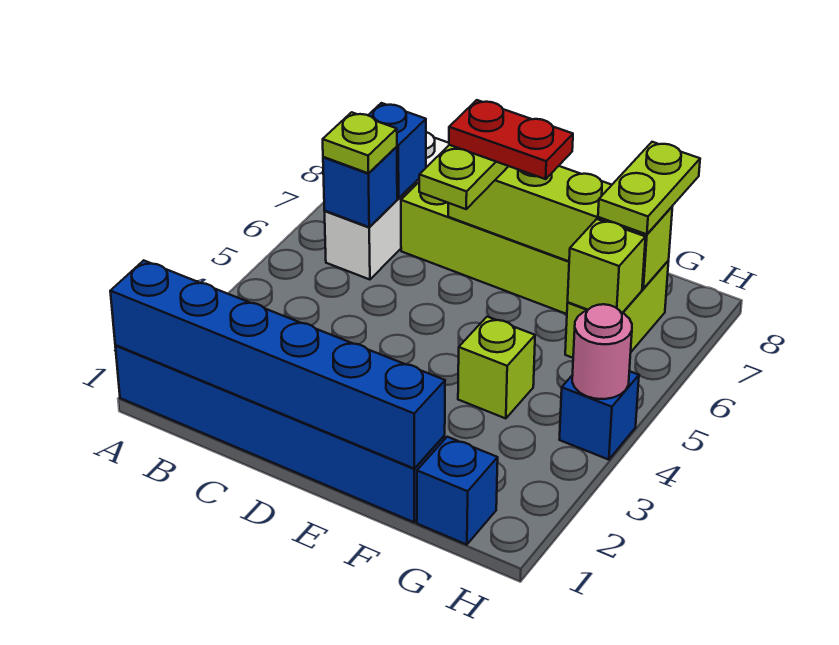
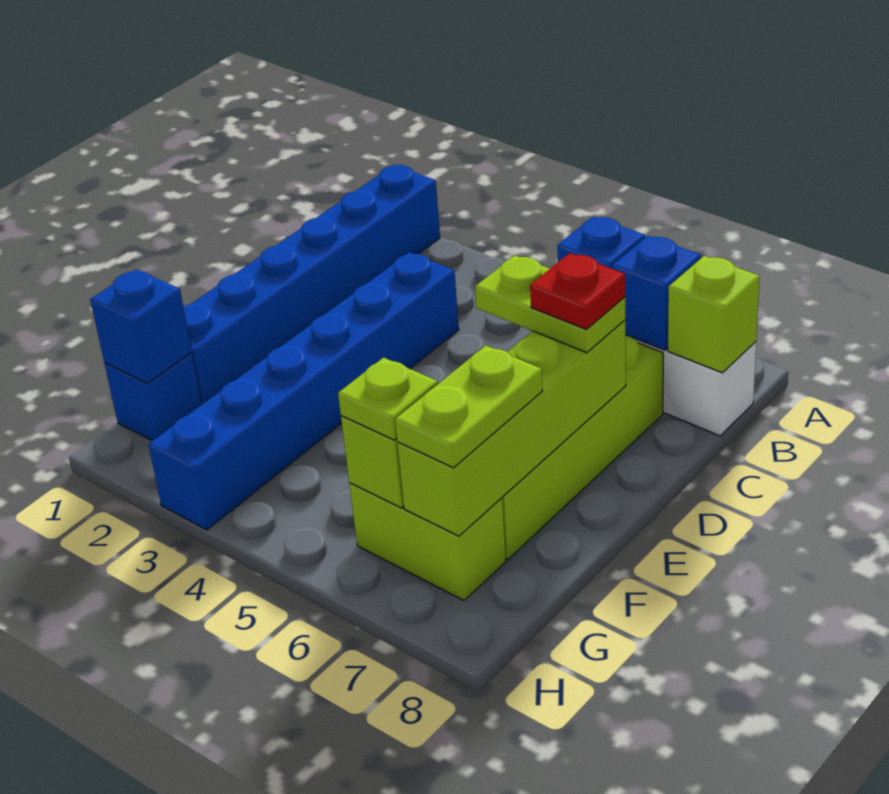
blue 1x6 brick [110,260,445,468] -> blue 1x6 brick moved to [148,253,459,530]
lime 1x1 plate [323,112,397,173] -> lime 1x1 plate moved to [338,358,438,440]
red 1x2 plate [449,100,573,179] -> red 1x1 plate [530,253,625,329]
lime 1x1 brick [458,317,535,419] -> lime 1x1 brick moved to [668,256,760,373]
lime 1x2 plate [598,142,700,234] -> lime 1x2 plate turned to [395,345,542,468]
blue 1x1 brick [559,371,639,460] -> blue 1x1 brick moved to [90,269,192,383]
pink 1x1 round brick [572,304,632,399] -> none

